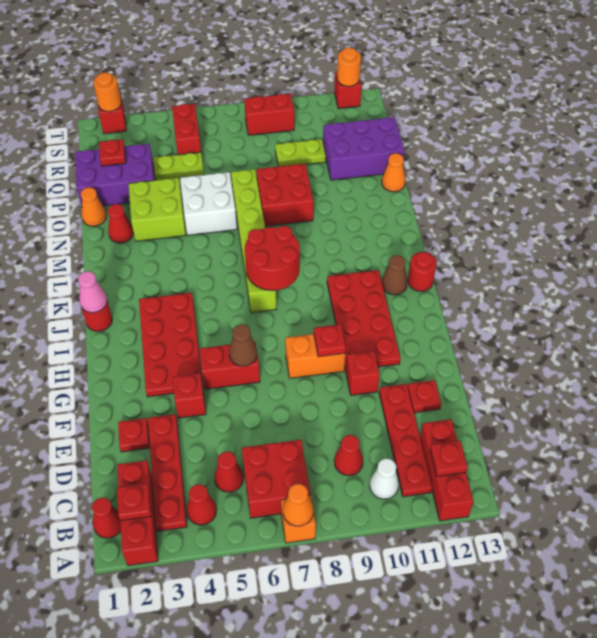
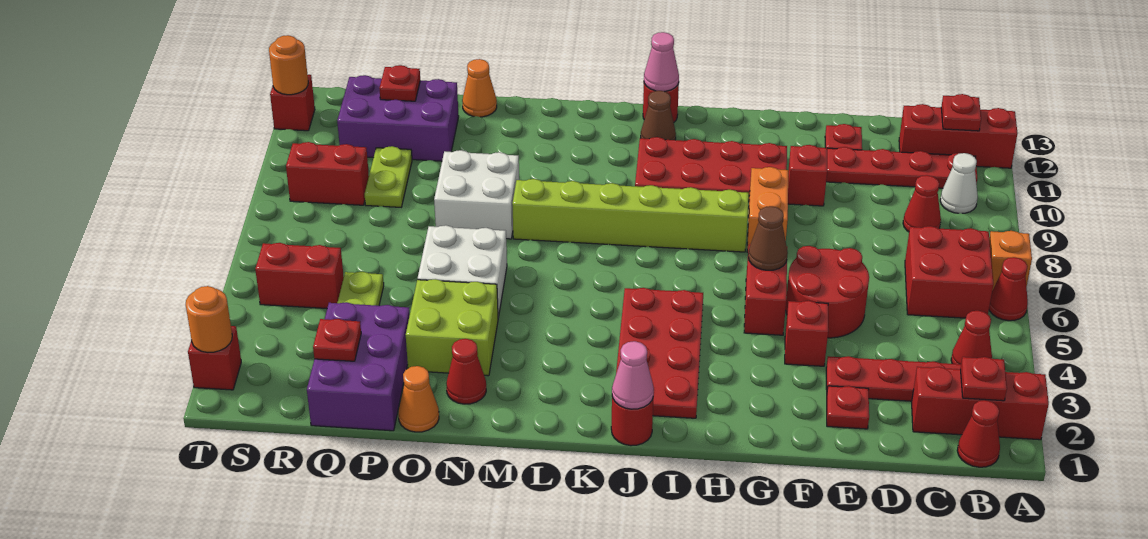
orange 1x1 cone [283,484,313,526] -> none
red 1x1 cone [214,452,244,492] -> red 1x1 cone moved to [989,257,1028,321]
red 2x4 plate [139,293,203,397] -> red 2x4 plate turned to [616,288,703,418]
red 1x1 plate [314,324,346,357] -> red 1x1 plate moved to [379,65,420,101]
lime 1x6 brick [231,169,276,313] -> lime 1x6 brick moved to [512,179,749,252]
red 2x2 round brick [245,226,300,291] -> red 2x2 round brick moved to [786,246,869,338]
none -> pink 1x1 cone [644,32,679,91]
red 2x2 brick [256,164,313,226] -> white 2x2 brick [434,150,519,239]
purple 2x3 brick [323,117,405,180] -> purple 2x3 brick turned to [337,75,459,161]
red 1x2 brick [244,94,294,135] -> red 1x2 brick turned to [286,142,369,205]

